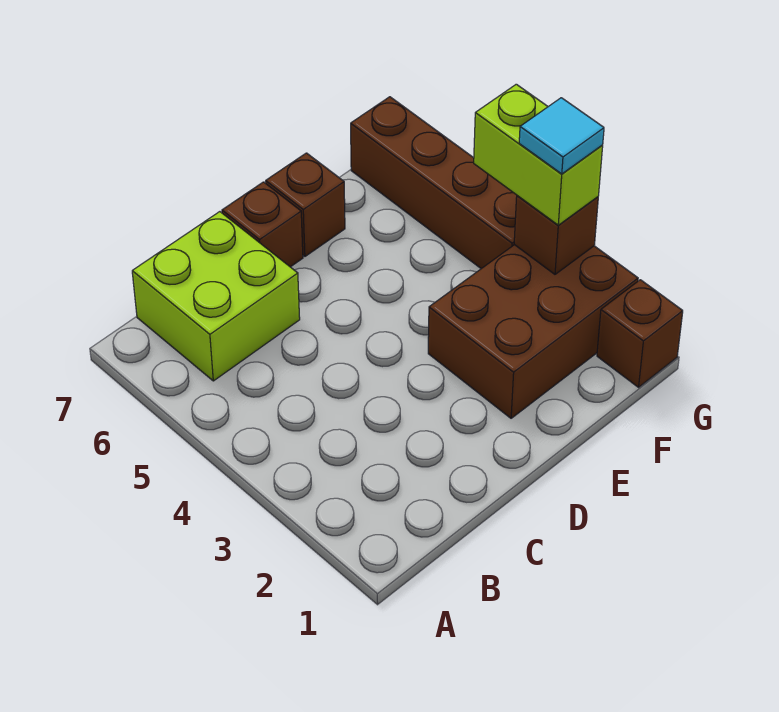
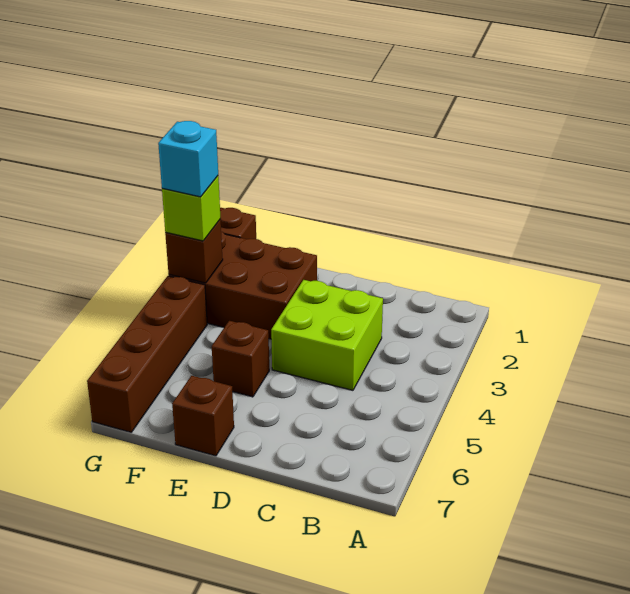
lime 2x2 brick [132,212,300,381] -> lime 2x2 brick moved to [271,280,383,390]
brown 1x1 brick [222,182,303,267] -> brown 1x1 brick moved to [212,321,269,397]
lime 1x2 brick [474,84,603,225] -> lime 1x1 brick [162,176,221,241]
cyan 1x1 tile [519,98,604,174] -> cyan 1x1 brick [158,121,218,197]

